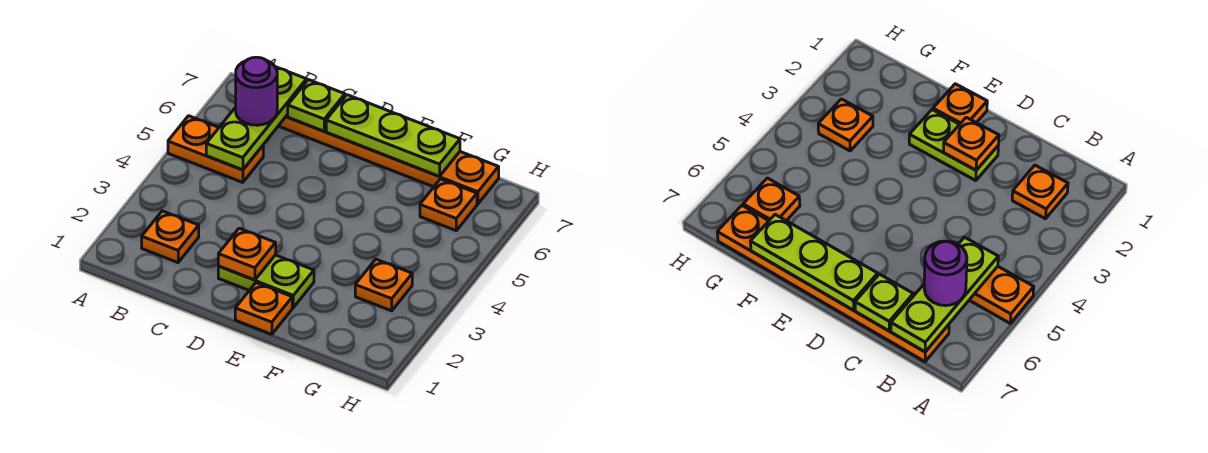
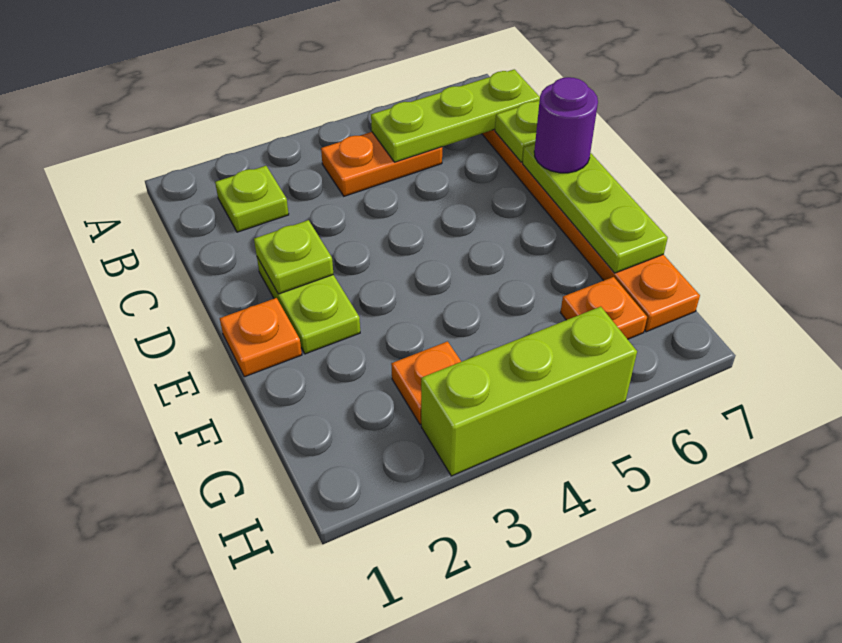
orange 1x2 plate [168,116,263,182] -> orange 1x2 plate turned to [321,132,442,196]
orange 1x1 plate [142,211,199,263] -> lime 1x1 plate [215,166,289,232]
purple 1x1 round brick [236,57,277,125] -> purple 1x1 round brick moved to [534,77,598,173]
orange 1x1 plate [218,228,276,280] -> lime 1x1 plate [254,220,333,294]
none -> lime 1x3 brick [421,307,637,476]

